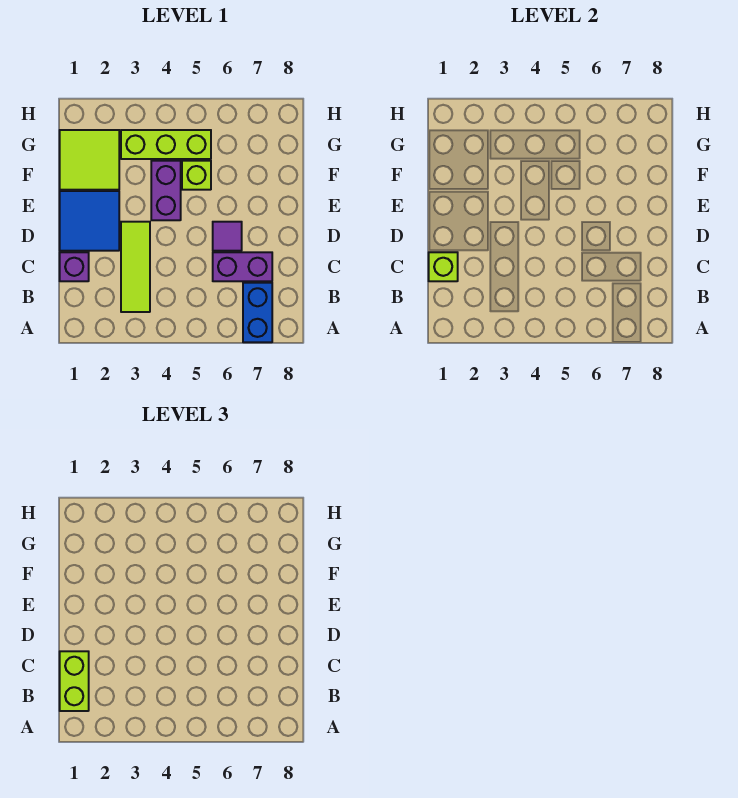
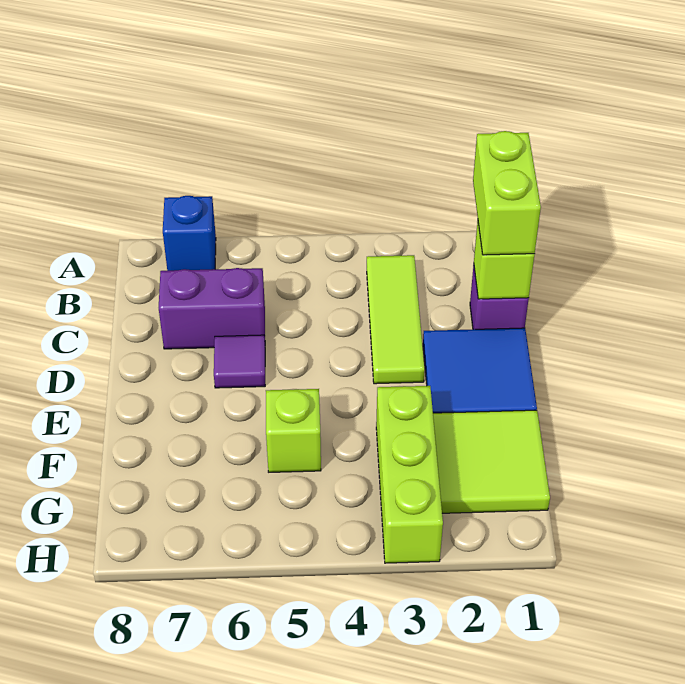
blue 1x2 brick [243,283,272,342] -> blue 1x1 brick [163,196,216,271]
purple 1x2 brick [151,161,181,220] -> none
lime 1x3 brick [121,130,211,159] -> lime 1x3 brick turned to [376,386,443,563]

